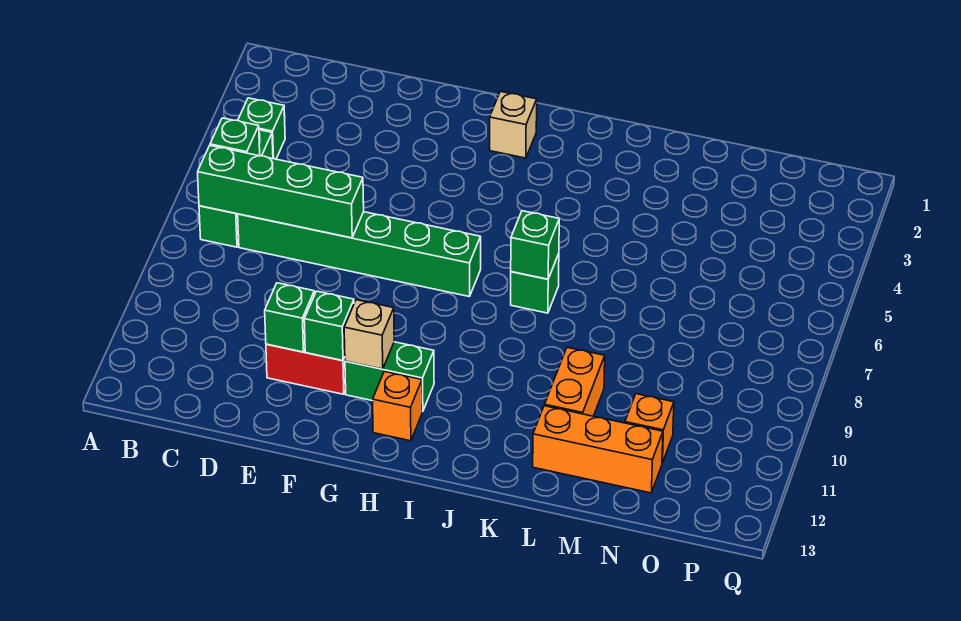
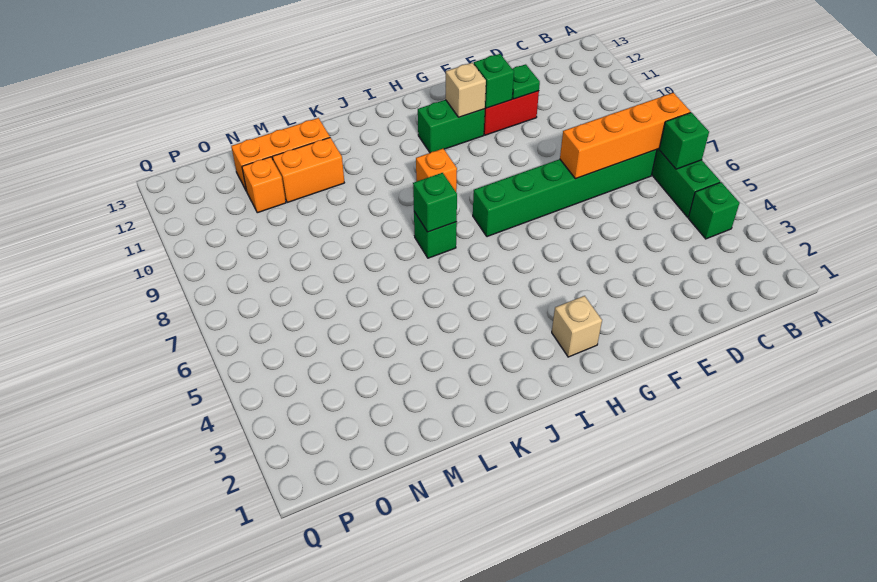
green 1x4 brick [198,146,364,238] -> orange 1x4 brick [560,93,690,179]
green 1x1 brick [265,283,314,352] -> green 1x1 plate [512,64,540,99]
orange 1x1 brick [373,371,422,441] -> orange 1x1 brick moved to [416,149,457,192]
orange 1x2 brick [545,347,605,416] -> orange 1x2 brick turned to [272,138,344,202]

